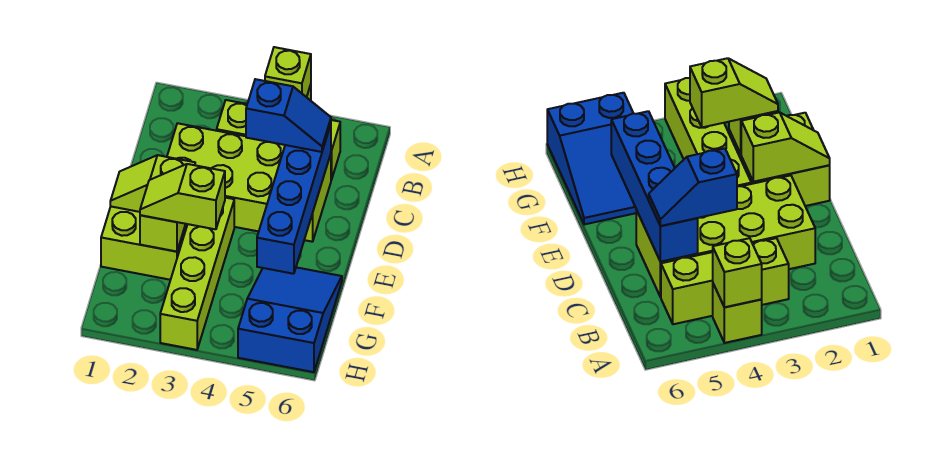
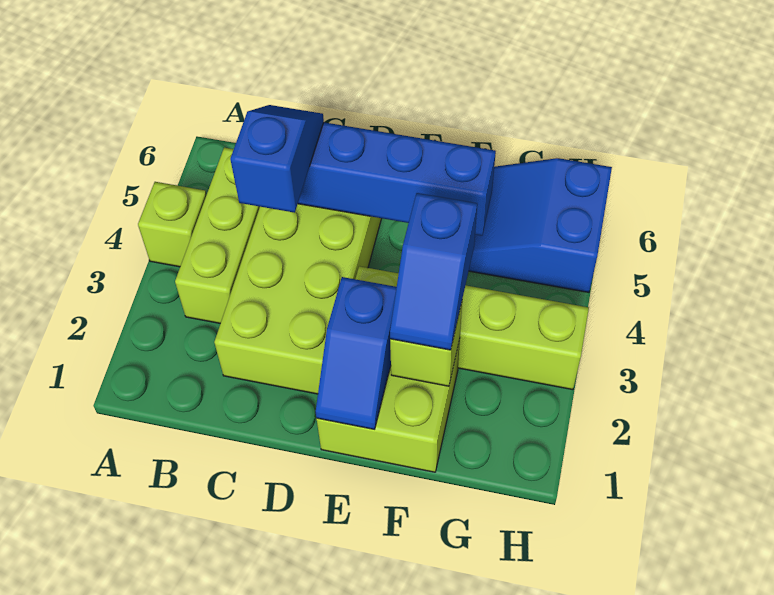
lime 1x1 brick [265,47,311,97] -> none
lime 1x2 slope [110,155,195,212] -> blue 1x2 slope [316,277,397,429]
lime 1x2 slope [140,164,225,229] -> blue 1x2 slope [390,193,477,350]

